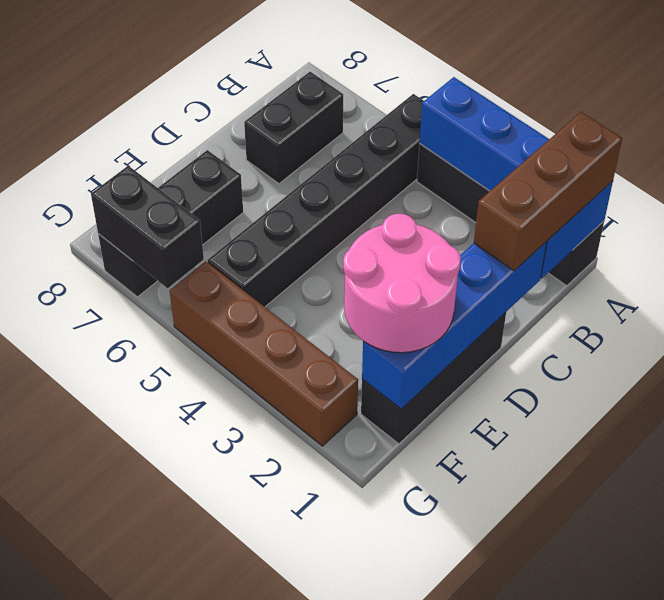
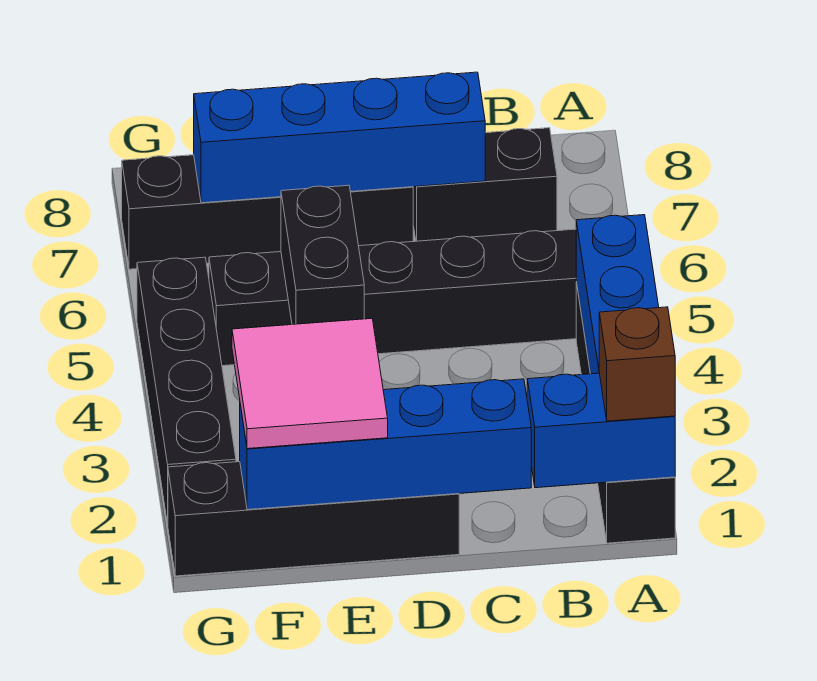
brown 1x3 brick [474,112,622,271] -> brown 1x1 brick [599,307,675,421]
none -> blue 1x4 brick [194,72,485,203]
black 1x3 brick [361,312,506,444] -> black 1x4 brick [168,462,459,576]
pink 2x2 round brick [343,214,461,353] -> pink 2x2 tile [232,318,388,449]
black 1x3 brick [98,150,243,297] -> black 1x4 brick [122,155,413,269]
brown 1x4 brick [170,261,358,446] -> black 1x4 brick [137,257,236,524]
black 1x2 brick [91,166,204,288] -> black 1x2 brick moved to [281,185,364,324]

